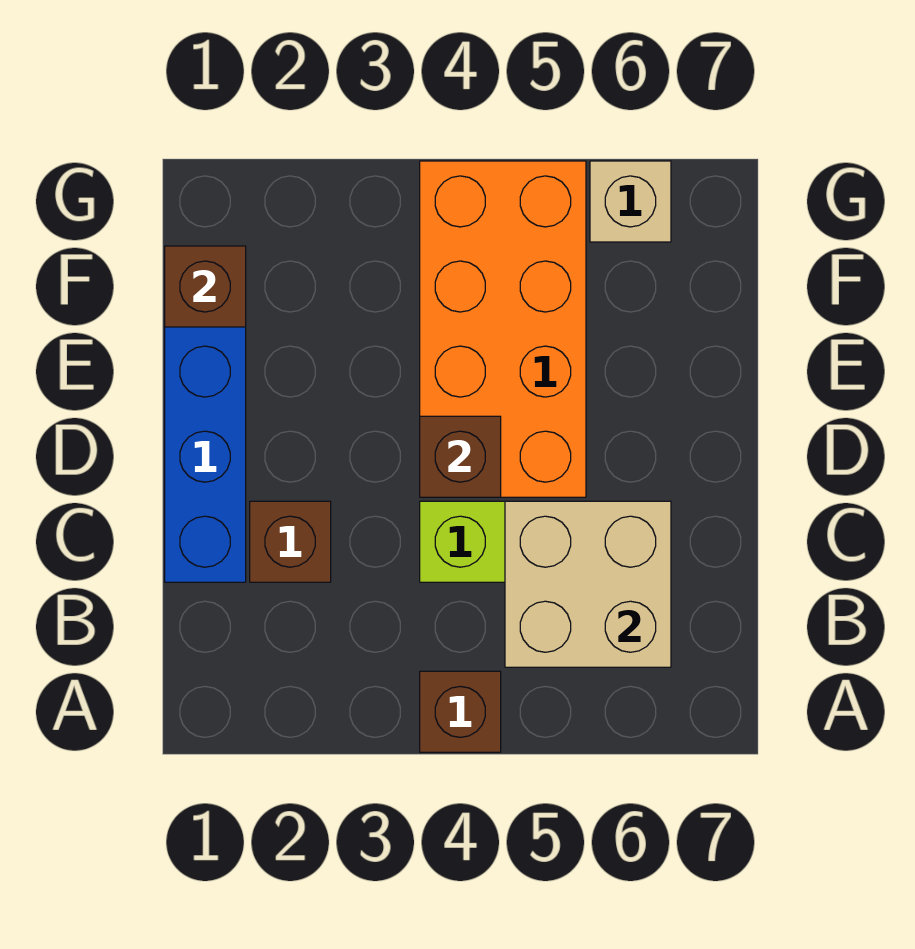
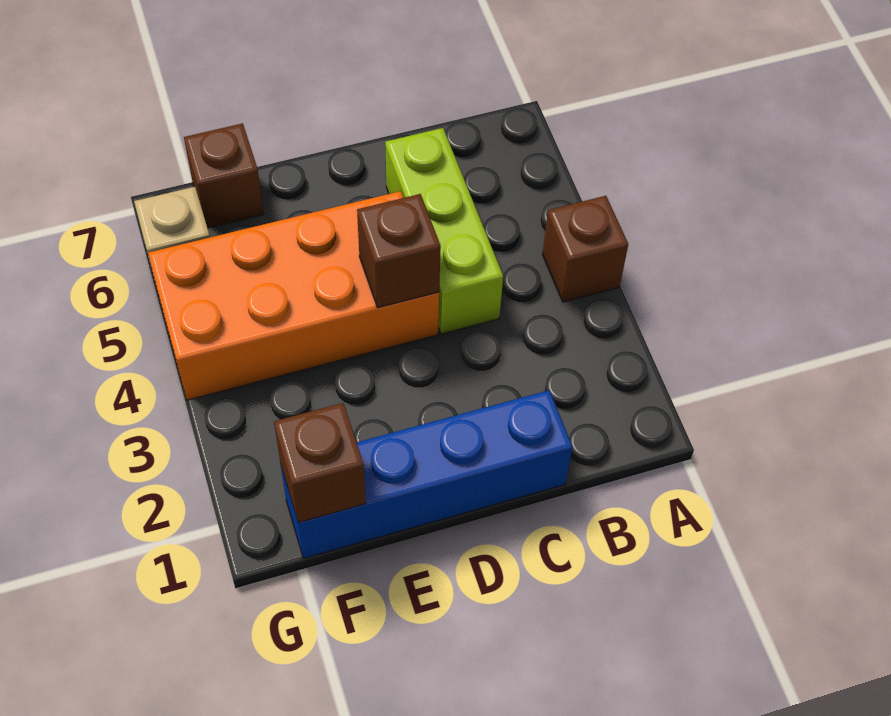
tan 2x2 brick [505,501,671,667] -> none
brown 1x1 brick [250,501,331,582] -> brown 1x1 brick moved to [184,123,264,228]

